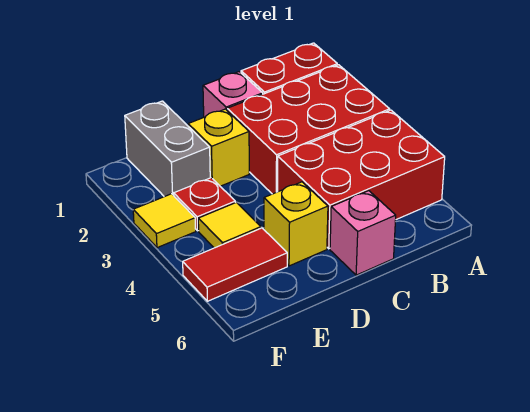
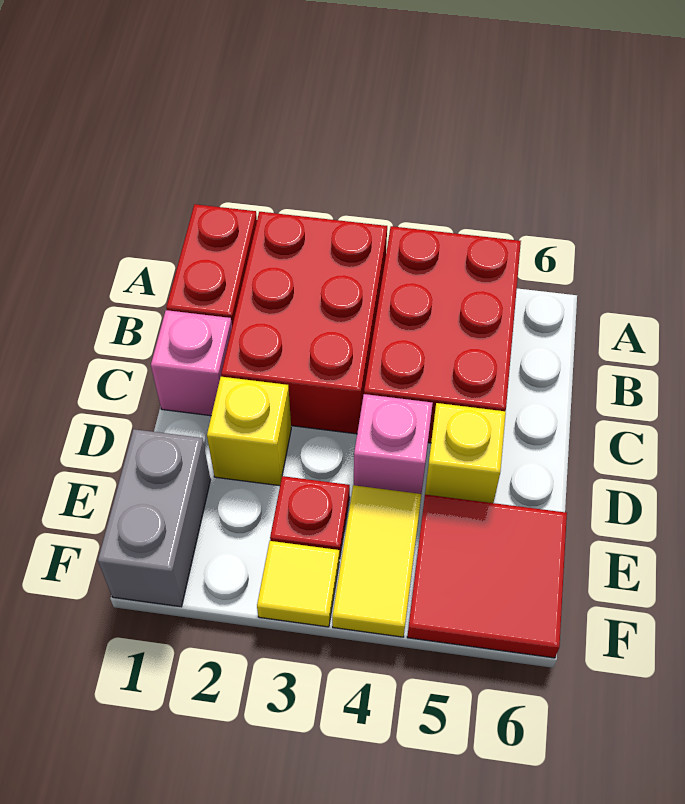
pink 1x1 brick [330,191,396,275] -> pink 1x1 brick moved to [354,394,433,494]
grey 1x2 brick [125,101,210,197] -> grey 1x2 brick turned to [98,429,211,607]
yellow 1x1 tile [198,202,261,248] -> yellow 1x2 tile [332,485,421,637]
red 1x2 tile [183,228,287,301] -> red 2x2 tile [407,494,567,658]

